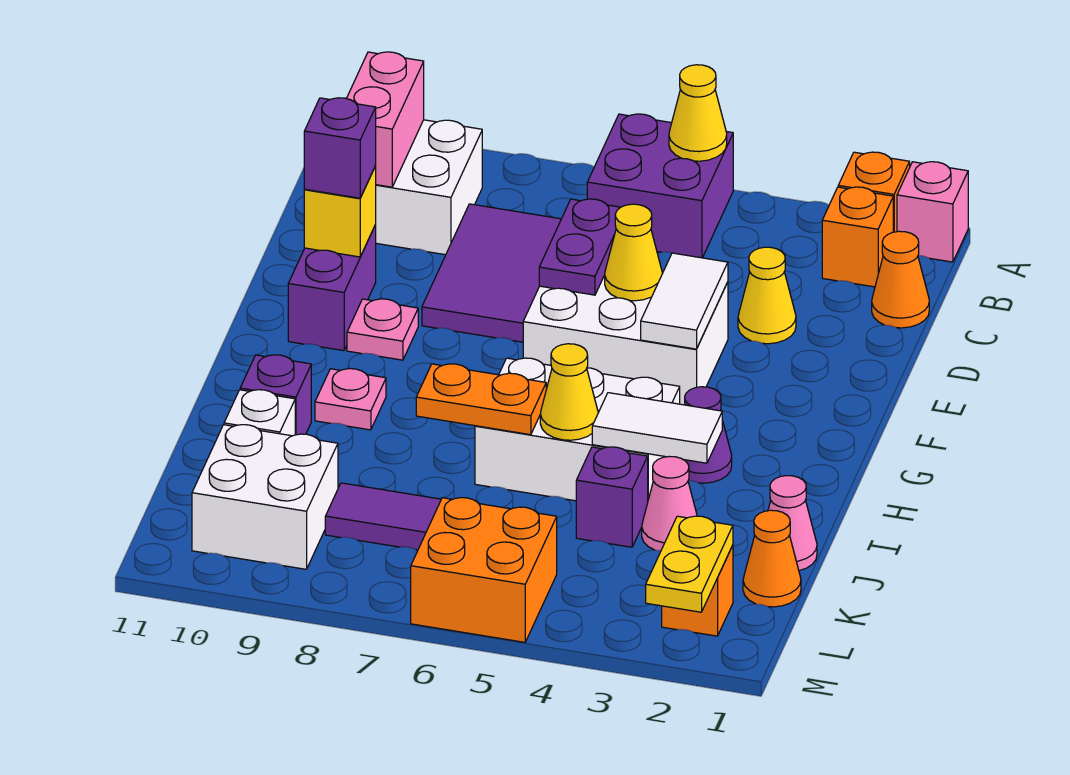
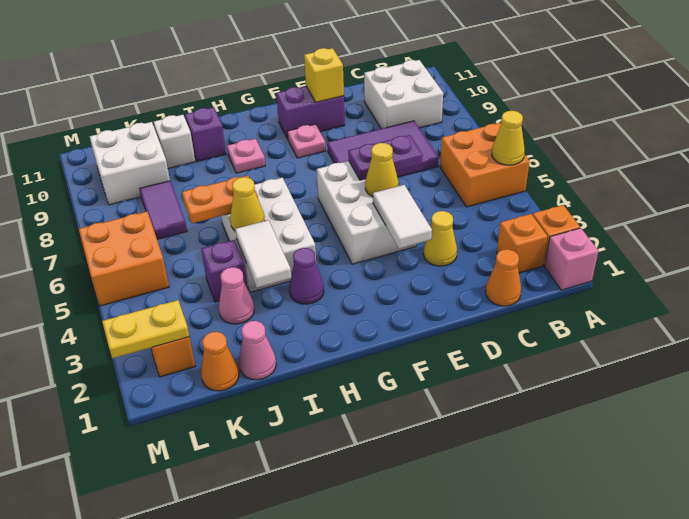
purple 2x2 brick [587,114,733,258] -> orange 2x2 brick [440,123,530,207]
pink 1x2 brick [346,52,424,187] -> none
white 1x2 tile [641,253,728,349] -> white 1x2 tile turned to [373,185,432,248]
purple 1x1 brick [304,98,376,198] -> none
orange 1x2 plate [416,364,546,435] -> orange 1x2 plate turned to [182,175,258,223]

